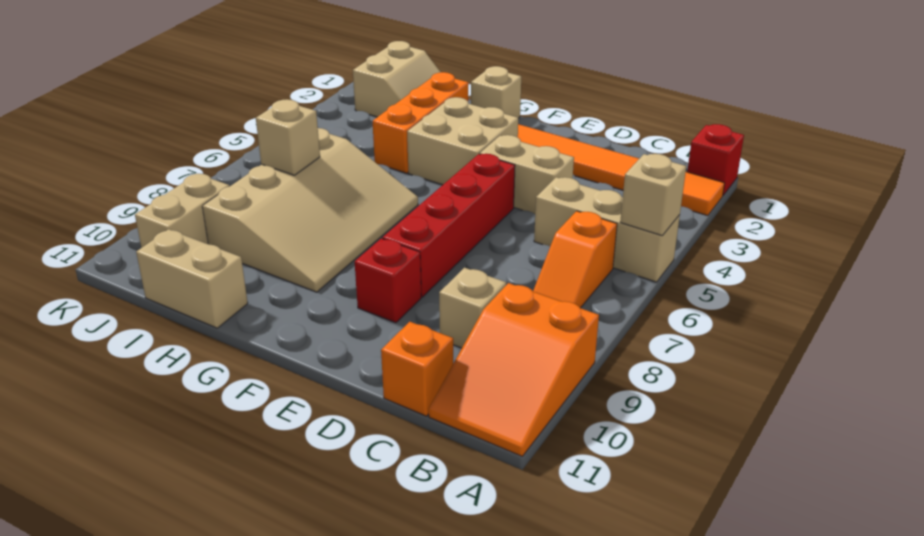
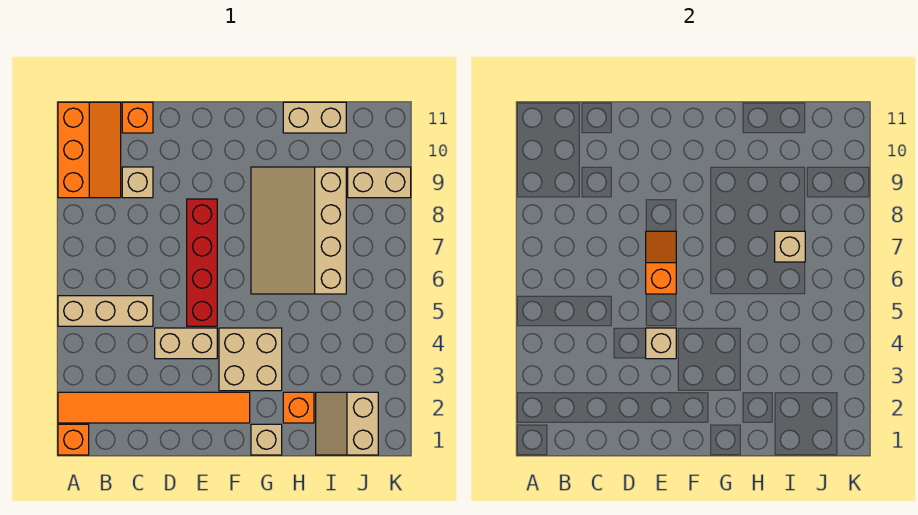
red 1x1 brick [687,124,744,195] -> orange 1x1 brick [58,424,89,455]
tan 1x1 brick [620,154,686,235] -> tan 1x1 brick moved to [646,328,676,359]
orange 2x3 slope [429,283,599,456] -> orange 2x3 slope turned to [58,102,121,198]
orange 1x2 slope [533,211,617,308] -> orange 1x2 slope moved to [646,231,676,294]
red 1x1 brick [355,238,421,323] -> none
orange 1x3 brick [373,72,469,173] -> orange 1x1 brick [283,392,314,423]
tan 1x2 brick [135,174,230,248] -> tan 1x2 brick turned to [348,167,411,198]

